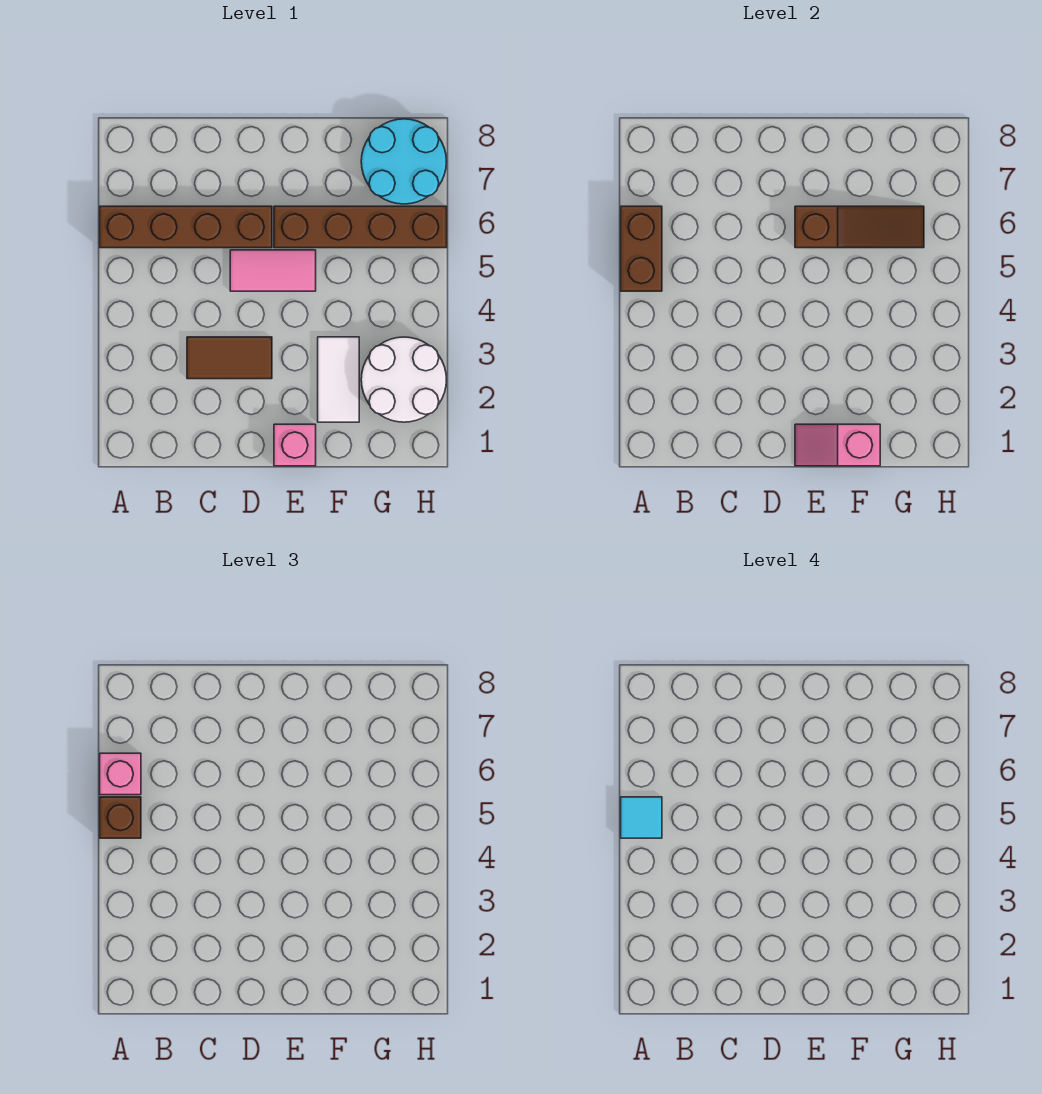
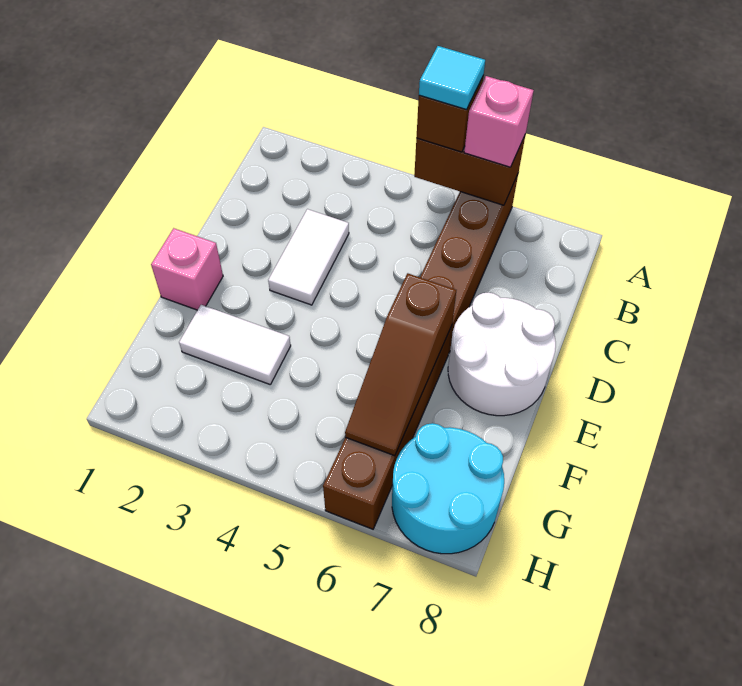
brown 1x2 tile [187,337,272,379] -> white 1x2 tile [268,209,349,305]
pink 1x2 tile [230,250,316,291] -> none
pink 1x2 slope [795,424,880,466] -> none
white 2x2 round brick [361,337,447,422] -> white 2x2 round brick moved to [448,293,556,416]

